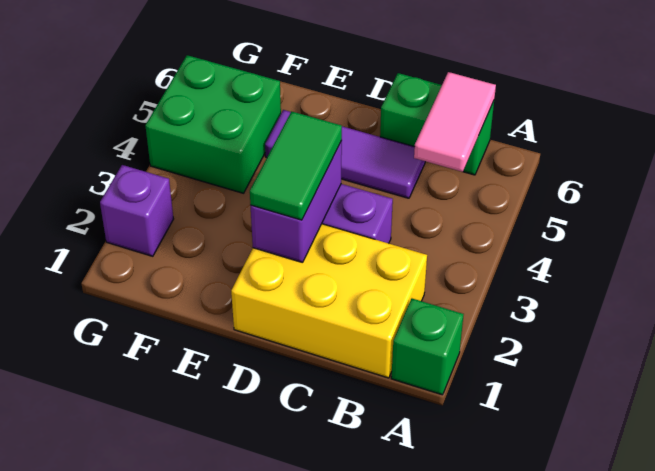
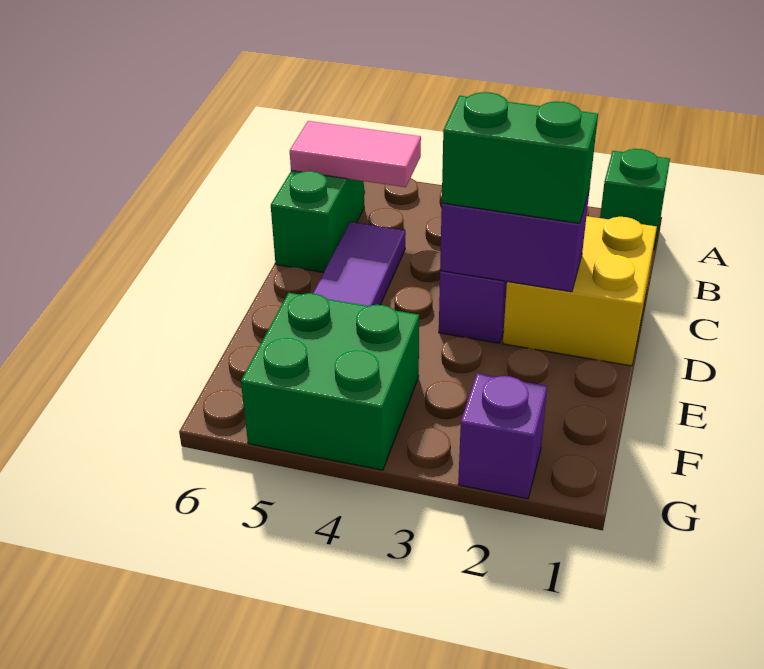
yellow 2x3 brick [231,224,427,378] -> yellow 2x2 brick [503,216,657,366]
green 1x2 tile [250,111,342,220] -> green 1x2 brick [442,92,598,223]

